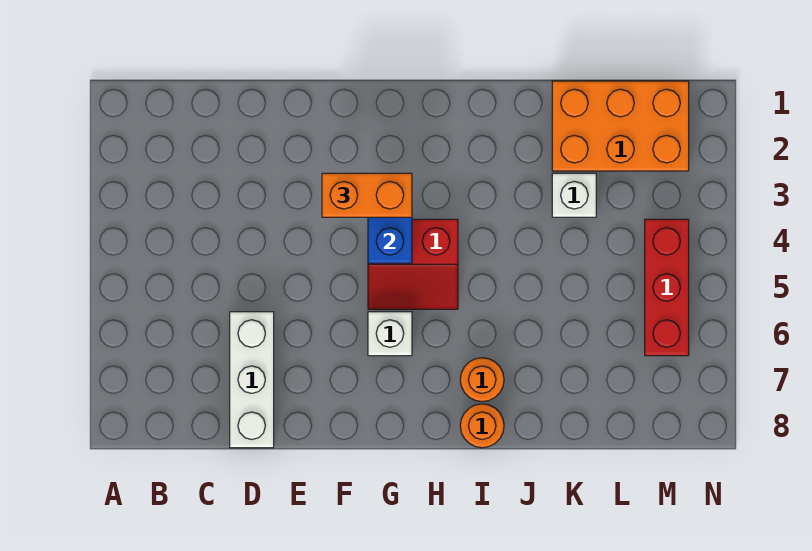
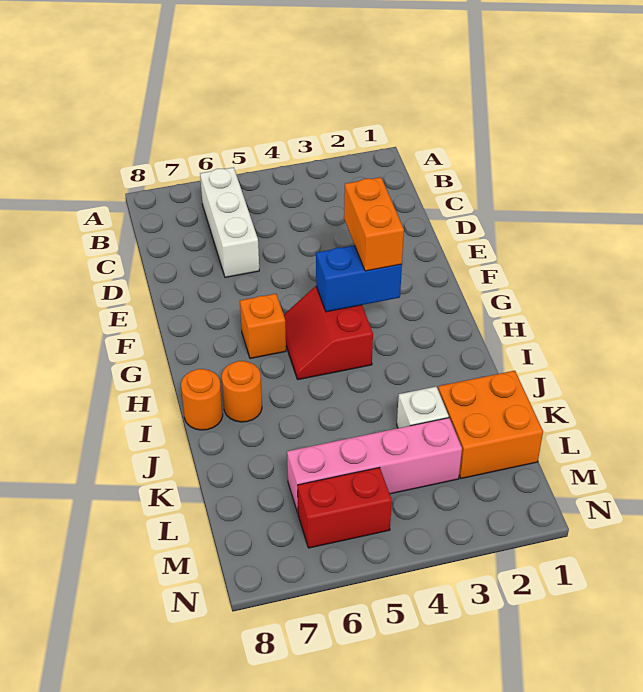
white 1x3 brick [230,312,274,448] -> white 1x3 brick turned to [200,167,259,277]
white 1x1 brick [368,312,412,356] -> orange 1x1 brick [240,294,286,359]
orange 2x3 brick [552,81,689,171] -> orange 2x2 brick [438,371,543,479]
none -> pink 1x4 brick [287,418,462,513]
red 1x3 brick [645,219,689,356] -> red 1x2 brick [298,468,392,548]

